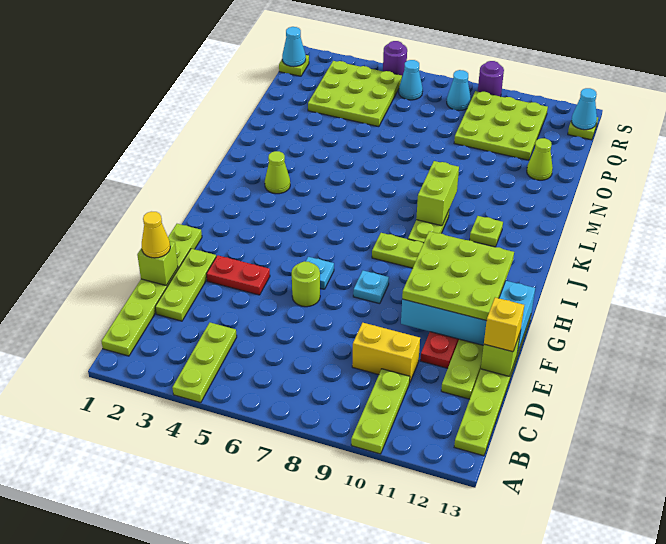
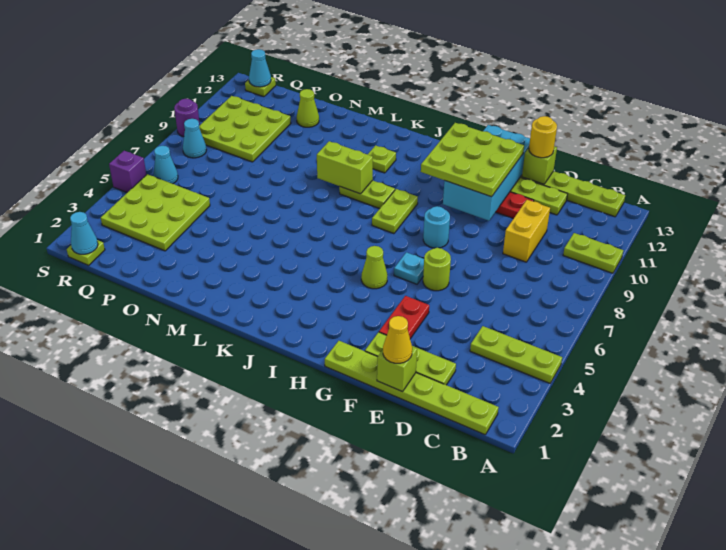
lime 1x3 plate [351,369,410,454] -> lime 1x2 plate [563,233,623,273]
yellow 1x1 brick [484,298,524,352] -> yellow 1x1 round brick [529,116,557,158]
cyan 1x1 plate [353,271,389,304] -> cyan 1x1 round brick [423,206,450,248]
lime 1x1 cone [265,151,290,194] -> lime 1x1 cone moved to [361,246,388,289]
purple 1x1 round brick [383,41,407,76] -> purple 1x1 brick [109,151,146,193]

